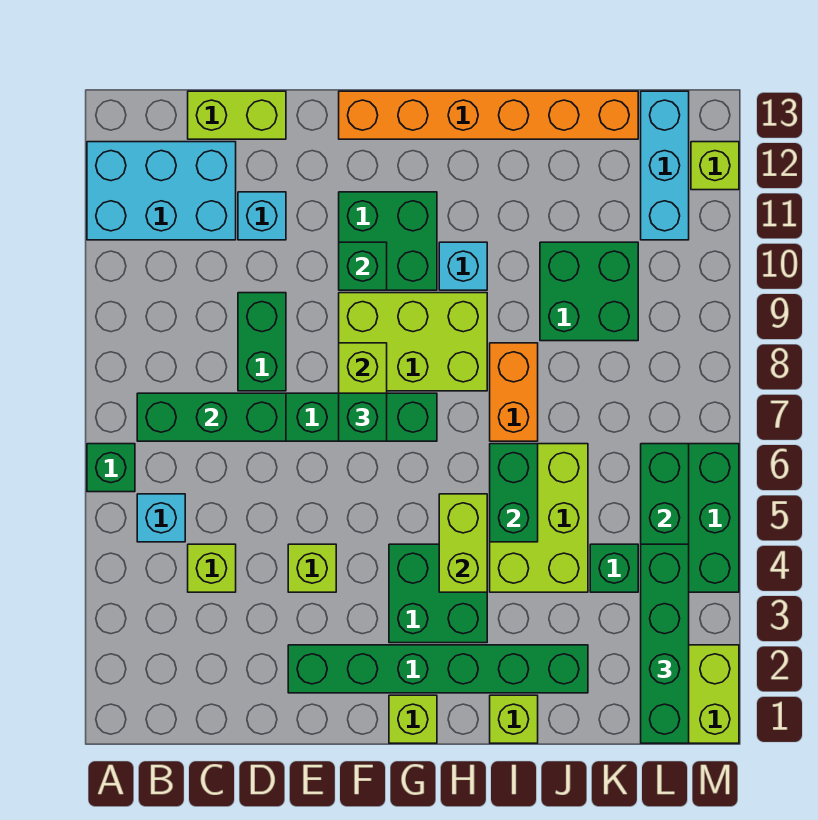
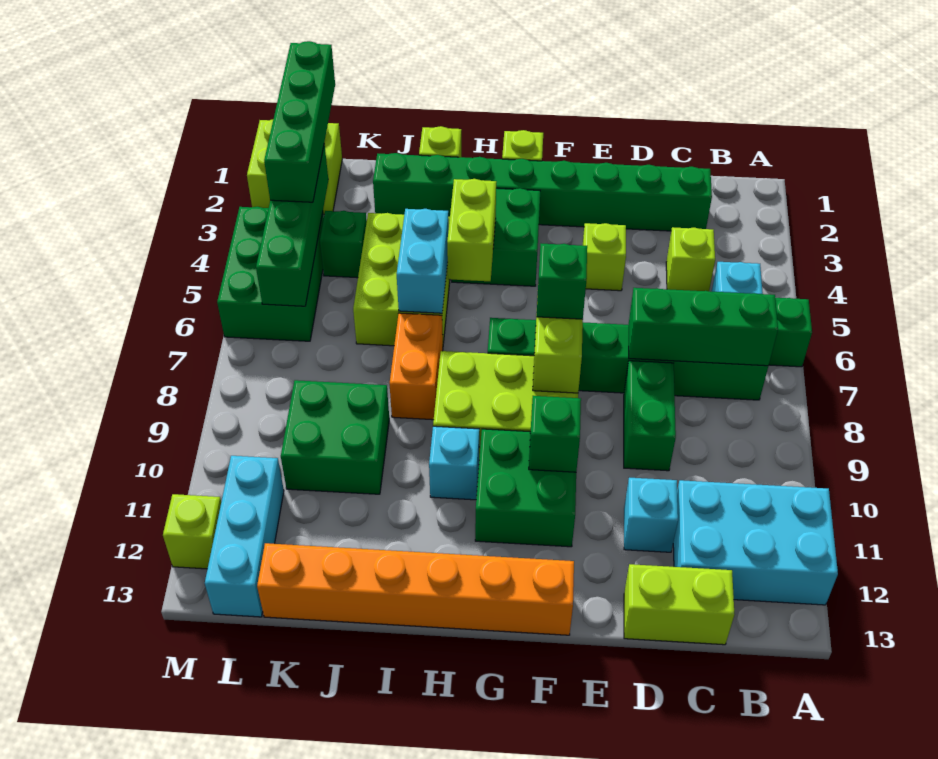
green 1x6 brick [288,645,588,693] -> green 1x8 brick [373,153,712,231]
green 1x2 brick [490,444,538,542] -> cyan 1x2 brick [397,209,449,313]

